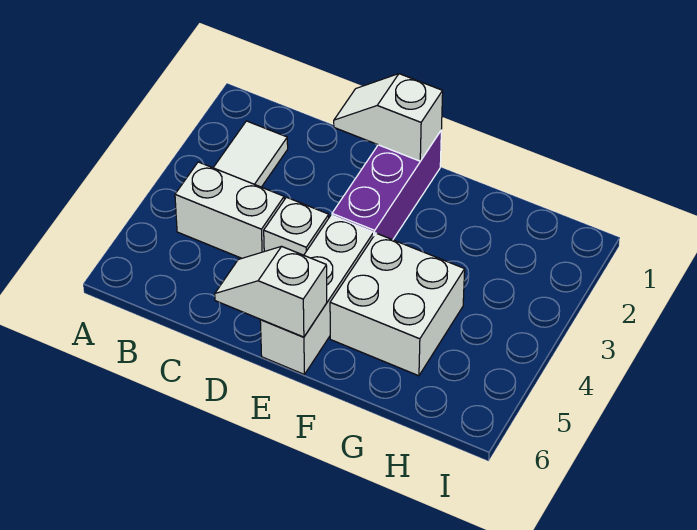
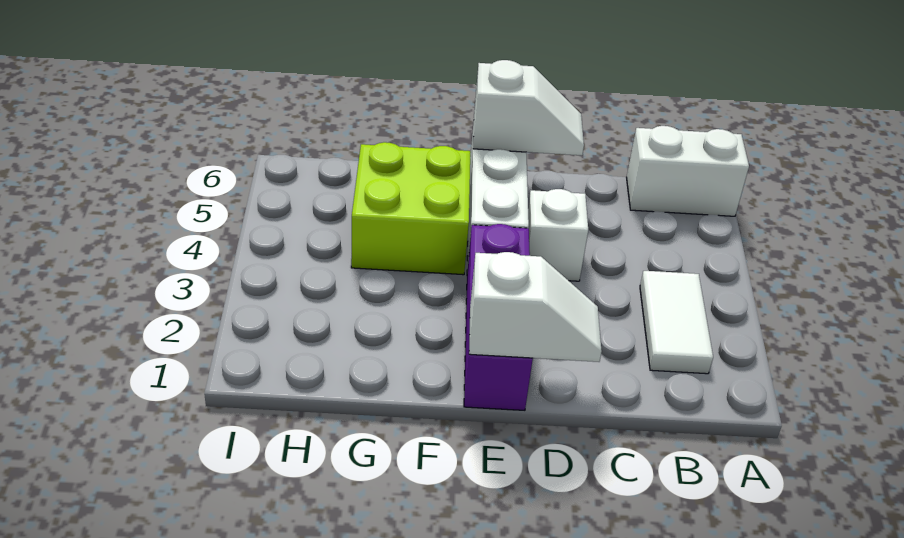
white 1x2 brick [175,162,284,258] -> white 1x2 brick moved to [627,126,749,216]
white 2x2 brick [330,233,465,376] -> lime 2x2 brick [351,142,470,275]

